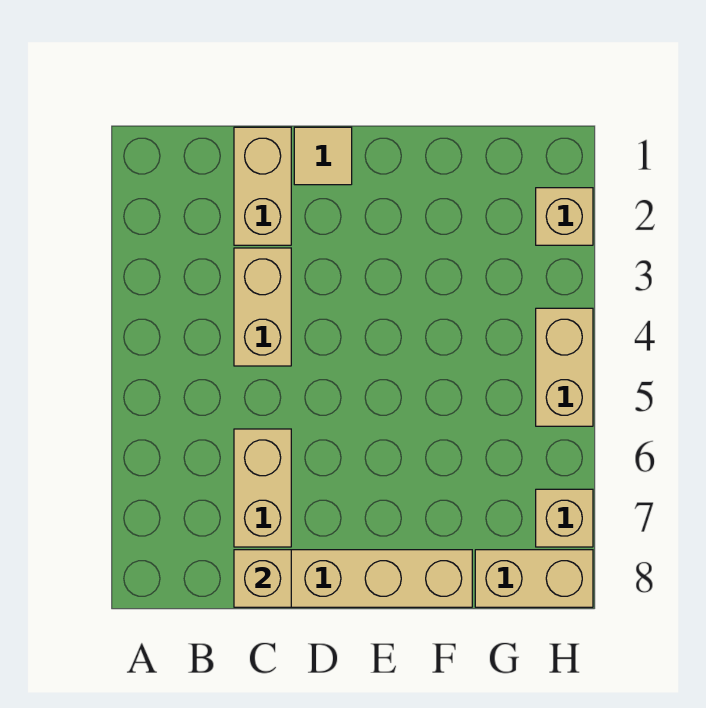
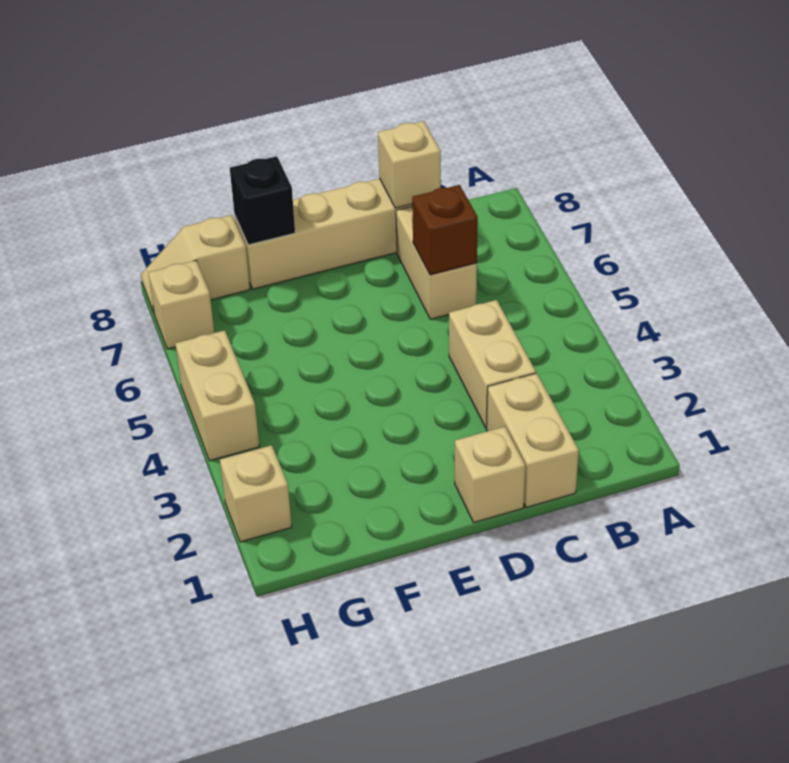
none -> brown 1x1 brick [412,185,478,275]
tan 1x1 tile [294,127,352,185] -> tan 1x1 brick [455,427,525,523]
none -> black 1x1 brick [230,156,295,245]
tan 1x2 brick [475,550,593,607] -> tan 1x2 slope [141,215,250,312]

